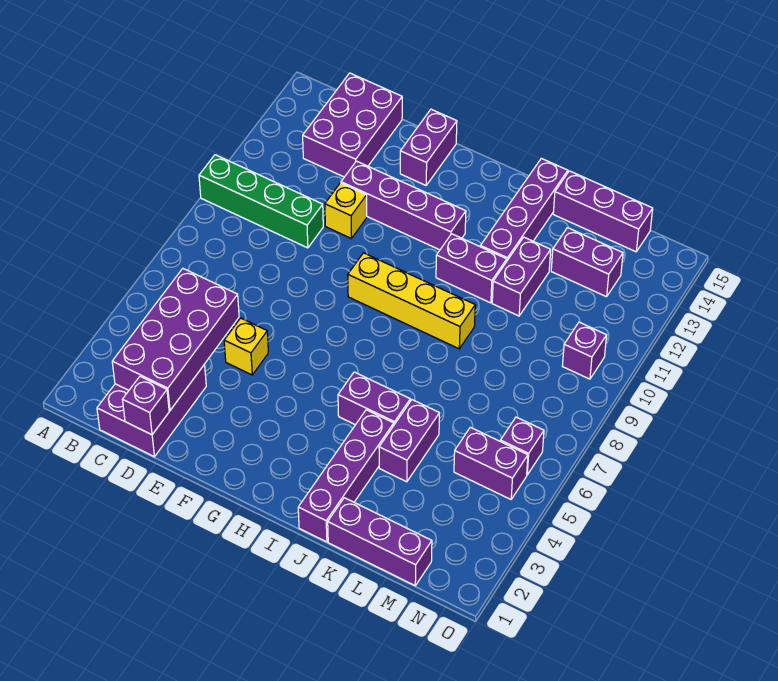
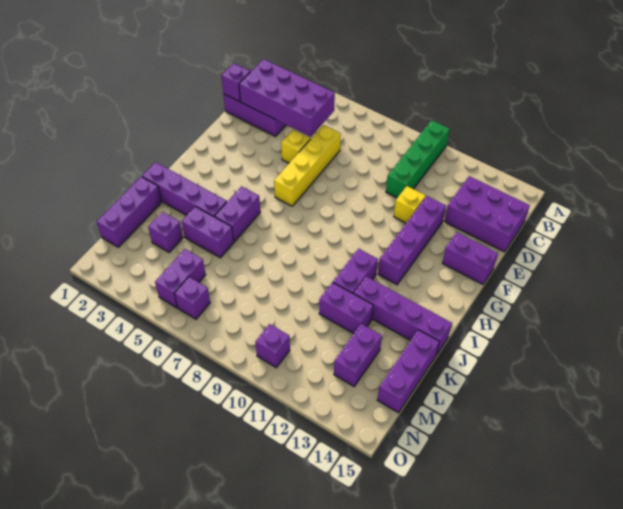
yellow 1x4 brick [348,253,475,349] -> yellow 1x4 brick moved to [274,125,341,206]
none -> purple 1x1 brick [148,212,183,252]

